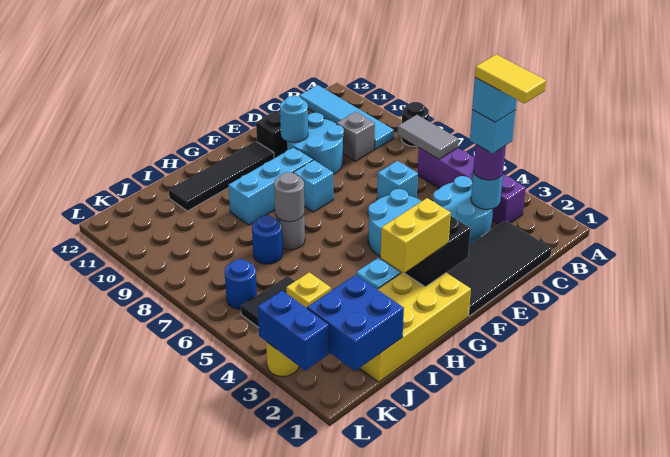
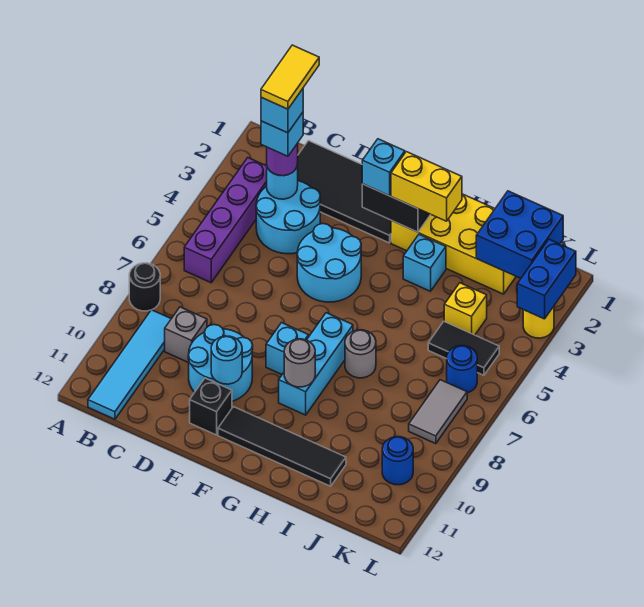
grey 1x2 tile [398,115,459,159] -> grey 1x2 tile moved to [409,380,467,444]
cyan 1x1 brick [377,161,418,200] -> cyan 1x1 brick moved to [362,139,405,196]
cyan 1x3 brick [228,147,313,225] -> cyan 1x3 brick turned to [279,313,353,415]
grey 1x1 round brick [274,172,304,222] -> grey 1x1 round brick moved to [284,339,315,387]
blue 1x1 round brick [252,215,283,264] -> blue 1x1 round brick moved to [382,437,413,485]

